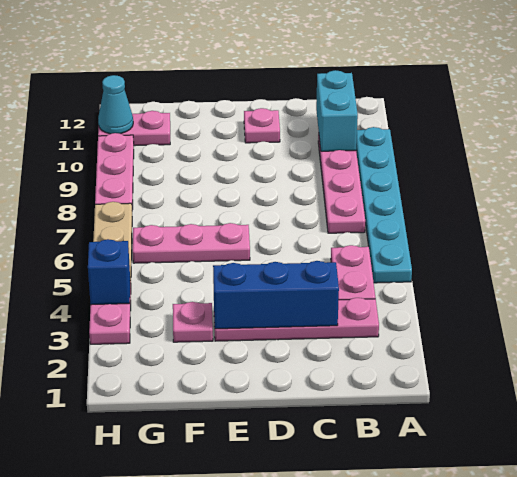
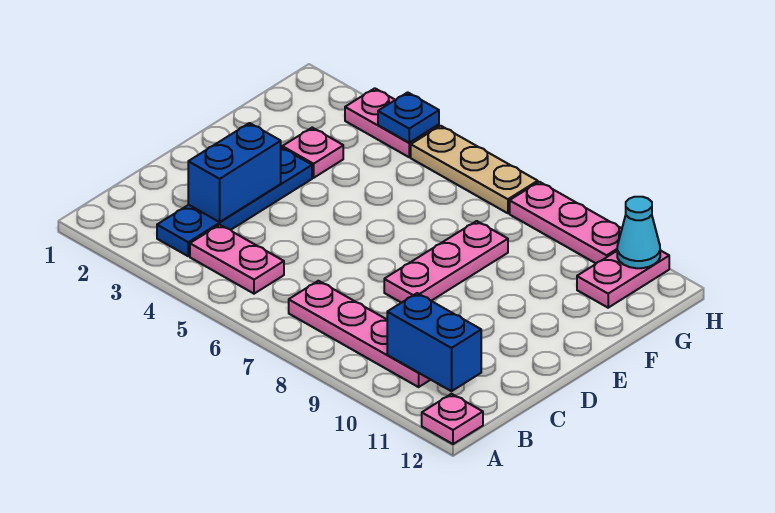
cyan 1x6 plate [356,127,412,283] -> none
pink 1x4 plate [214,298,379,341] -> blue 1x4 plate [157,147,312,256]
cyan 1x2 brick [316,70,358,151] -> blue 1x2 brick [387,293,481,391]
blue 1x3 brick [213,261,339,329] -> blue 1x2 brick [188,123,281,222]
pink 1x1 plate [244,108,280,143] -> pink 1x1 plate moved to [422,394,483,444]
pink 1x3 plate [133,223,250,263] -> pink 1x3 plate moved to [384,221,508,303]
blue 1x1 brick [88,239,130,305] -> blue 1x1 plate [378,92,439,143]

